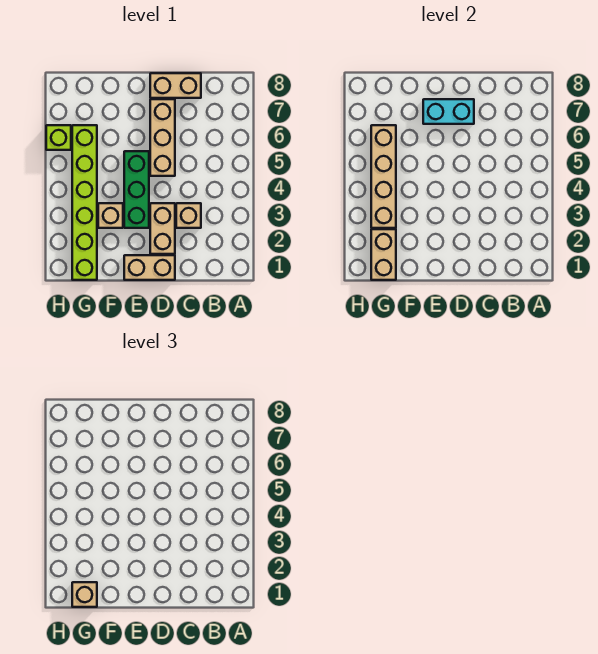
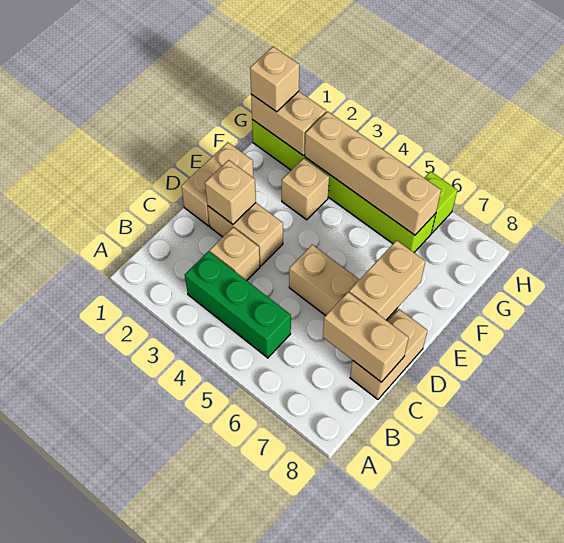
none -> tan 1x2 brick [323,292,409,382]
none -> tan 1x1 brick [205,160,256,224]
cyan 1x2 brick [423,99,474,124] -> tan 1x2 brick [349,240,426,320]
green 1x3 brick [124,151,149,228] -> green 1x3 brick moved to [185,251,291,358]

